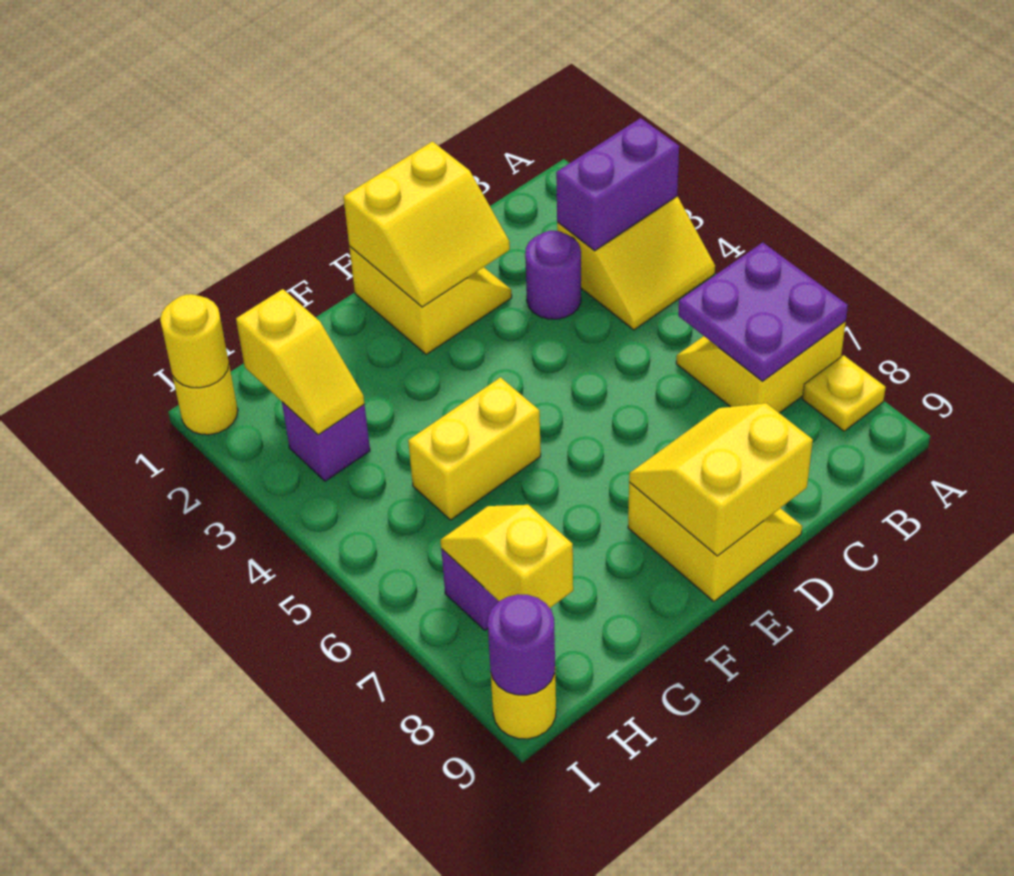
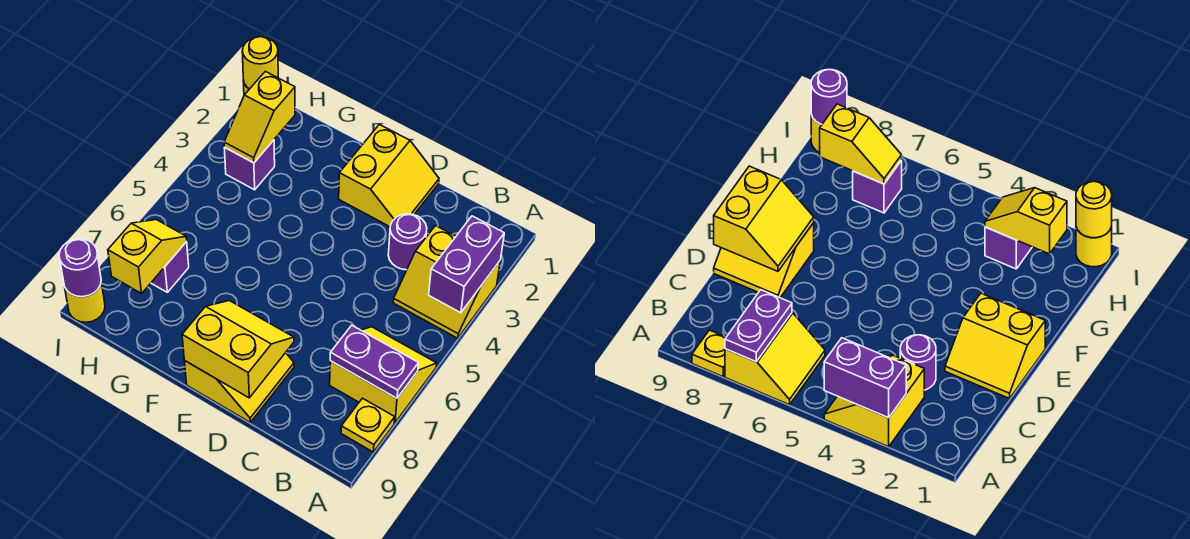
purple 1x2 brick [556,118,679,251] -> purple 1x2 brick turned to [429,216,504,313]
purple 2x2 plate [678,242,848,381] -> purple 1x2 plate [330,325,418,398]
yellow 2x2 slope [343,141,510,307] -> none
yellow 1x2 brick [408,377,541,520] -> none

